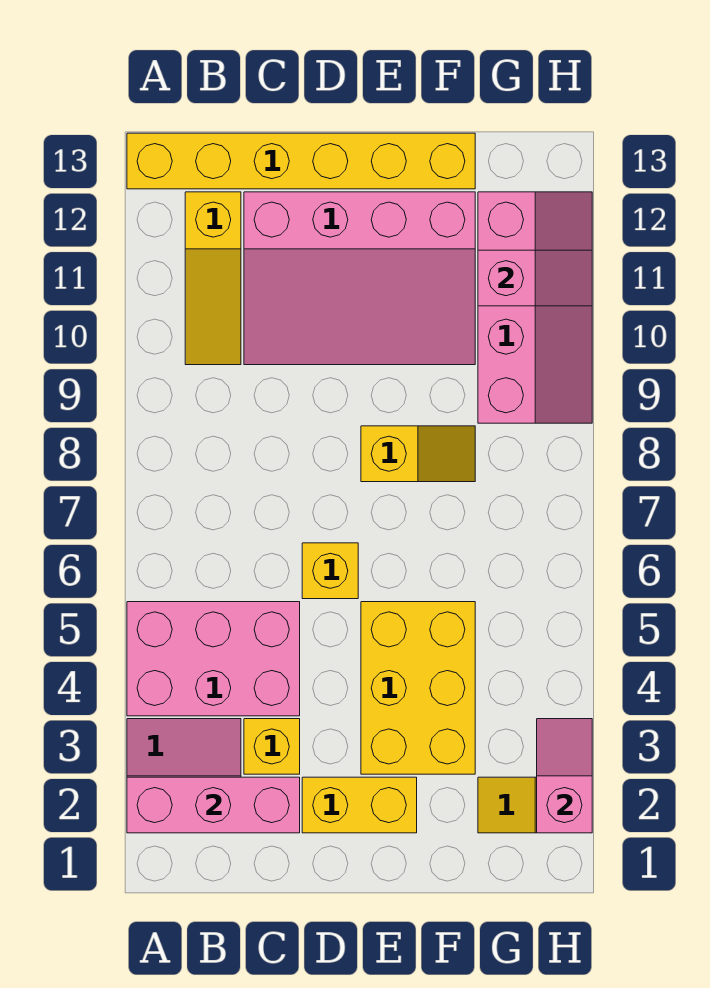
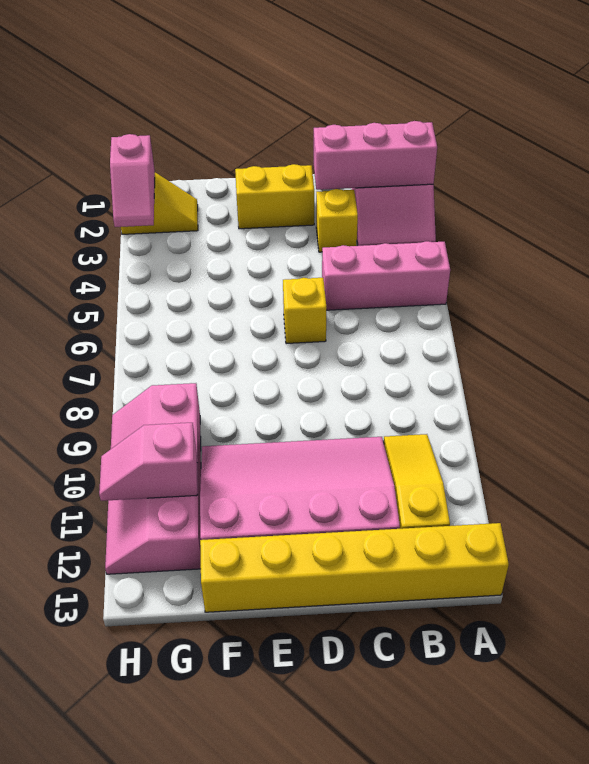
pink 2x3 brick [127,602,300,716] -> pink 1x3 brick [322,241,450,310]
yellow 2x3 brick [361,602,475,774] -> none
yellow 1x2 slope [361,426,475,482] -> none

